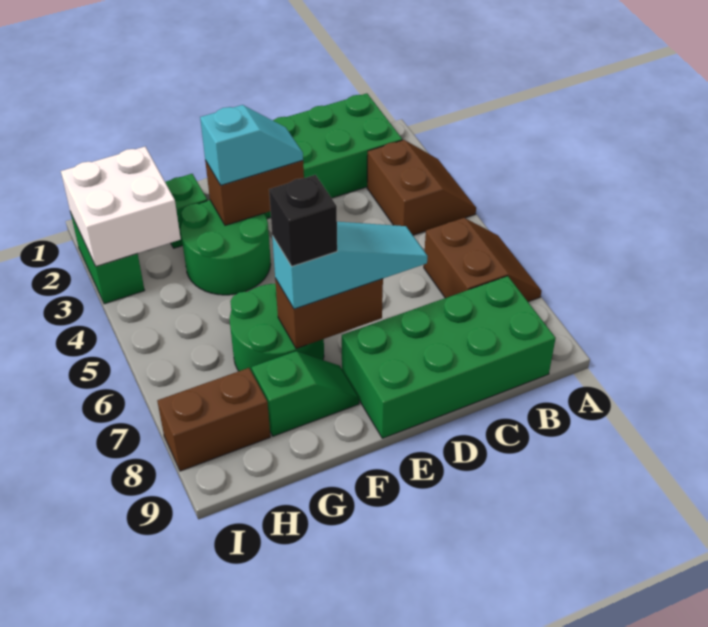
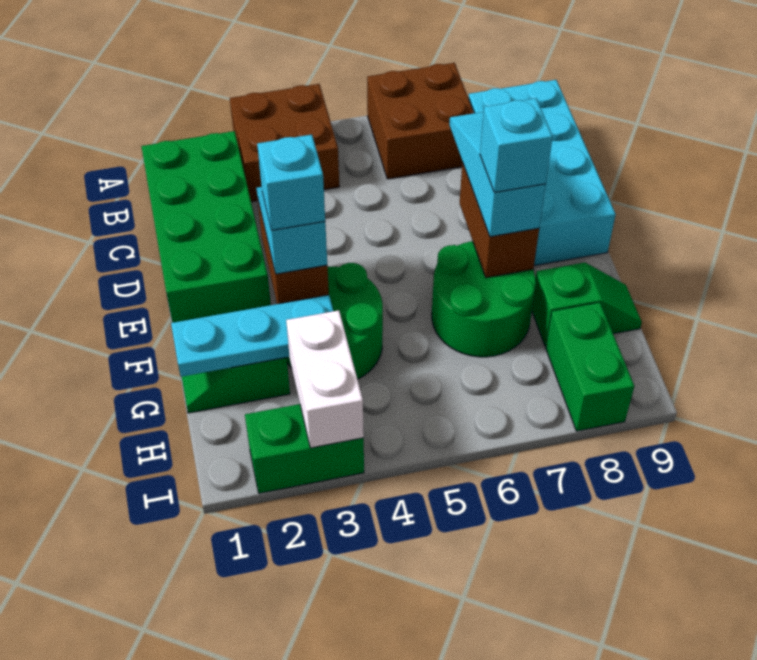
brown 2x2 slope [367,140,476,235] -> brown 2x2 brick [230,84,339,202]
brown 2x2 slope [424,218,541,302] -> brown 2x2 brick [367,63,474,179]
green 2x4 brick [342,276,556,438] -> cyan 2x4 brick [468,80,616,266]
none -> cyan 1x1 brick [257,135,325,230]
black 1x1 brick [269,175,337,266] -> cyan 1x1 brick [480,98,553,192]
green 1x2 slope [252,351,359,436] -> green 1x2 slope turned to [532,262,642,346]
none -> cyan 1x3 plate [171,295,333,377]
white 2x2 brick [61,147,181,266] -> white 1x2 brick [286,310,364,448]
brown 1x2 brick [157,368,270,471] -> green 1x2 brick [546,303,634,431]

